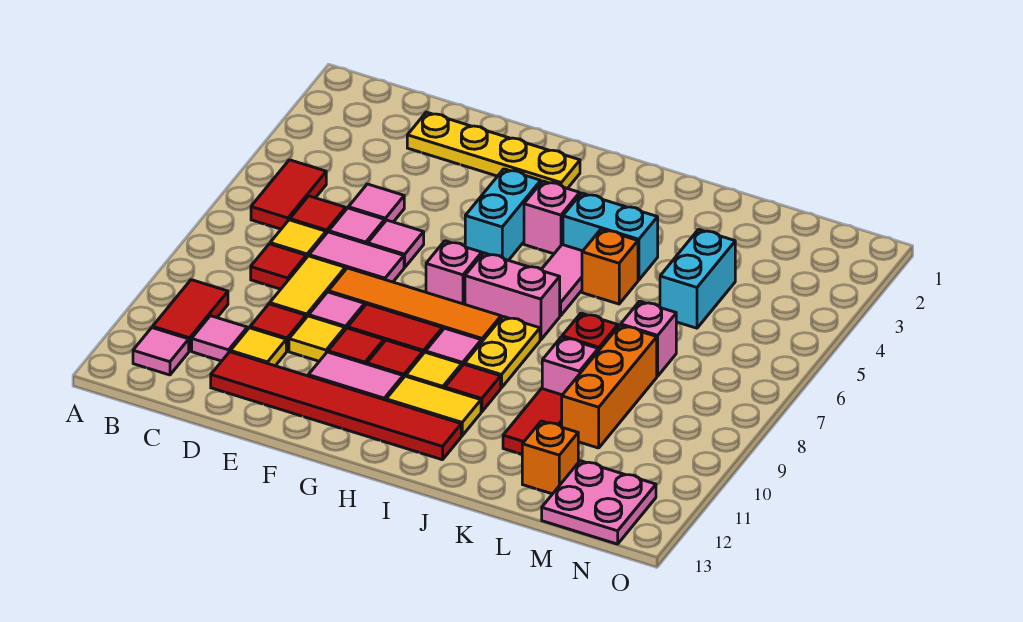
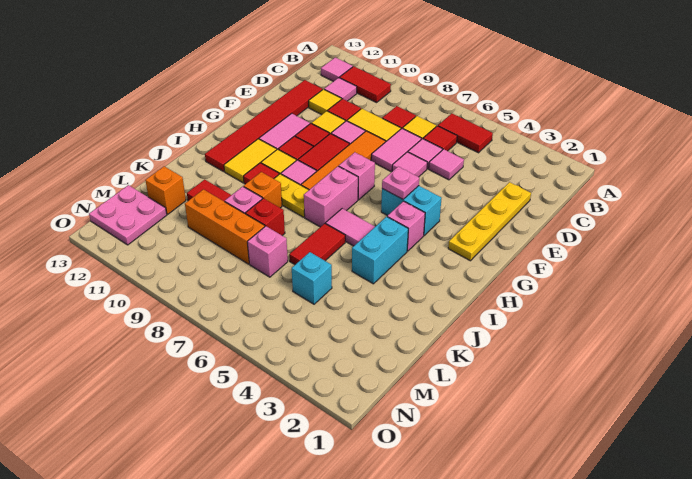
none -> pink 1x1 plate [382,167,419,199]
orange 1x1 brick [582,229,638,304] -> orange 1x1 brick moved to [244,172,282,208]
none -> red 1x2 tile [289,224,345,265]
cyan 1x2 brick [660,229,735,328] -> cyan 1x1 brick [292,252,332,304]

